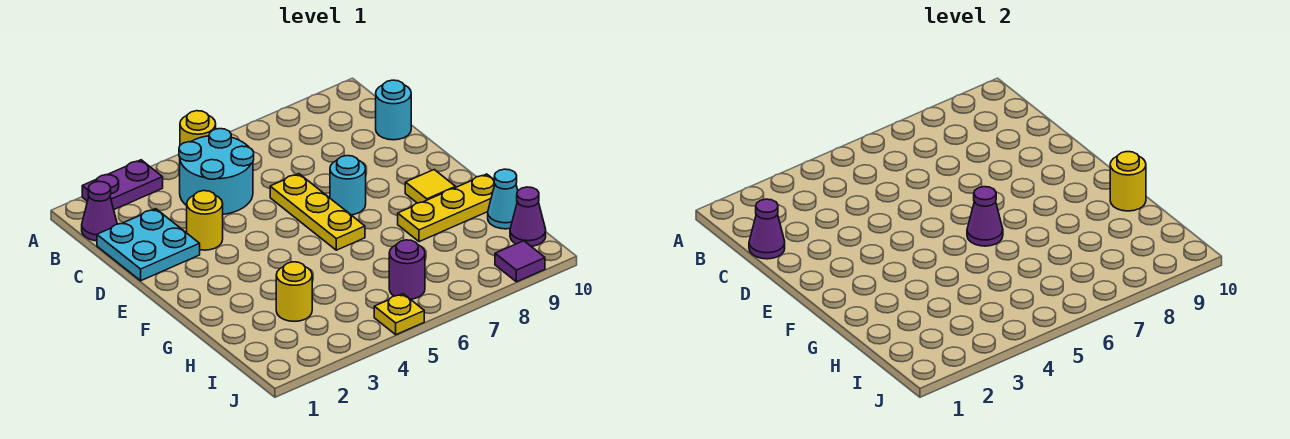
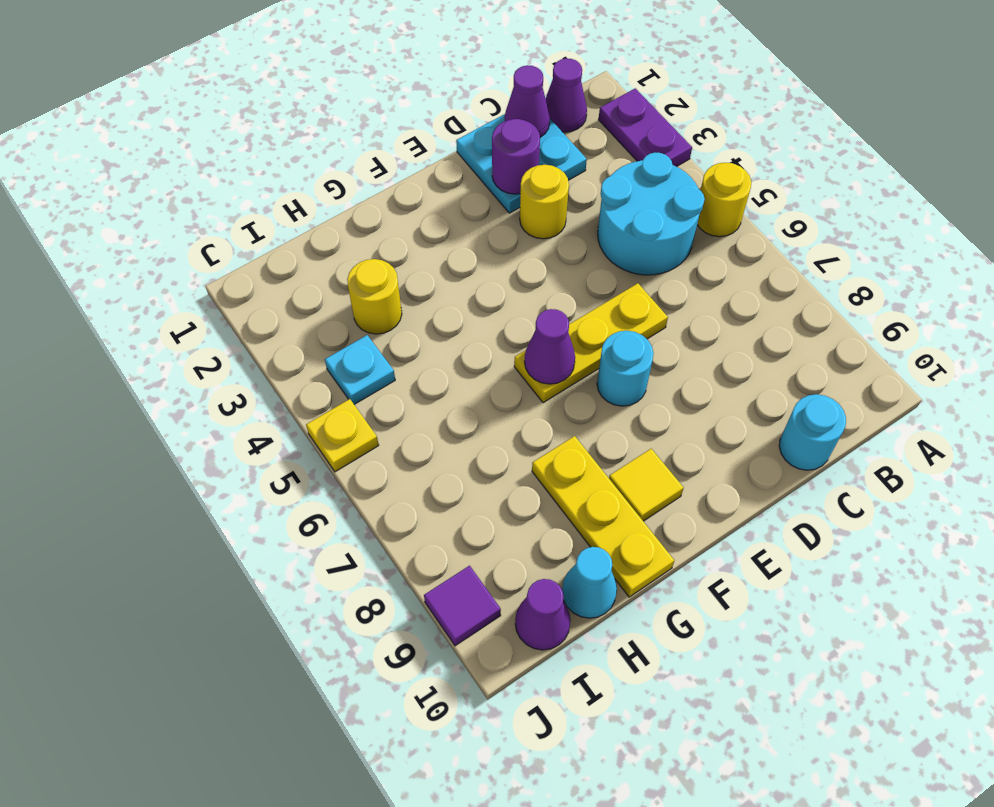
yellow 1x1 round brick [1110,152,1146,211] -> none
none -> cyan 1x1 plate [325,335,395,404]
purple 1x1 round brick [389,240,425,299] -> purple 1x1 round brick moved to [492,119,540,194]

